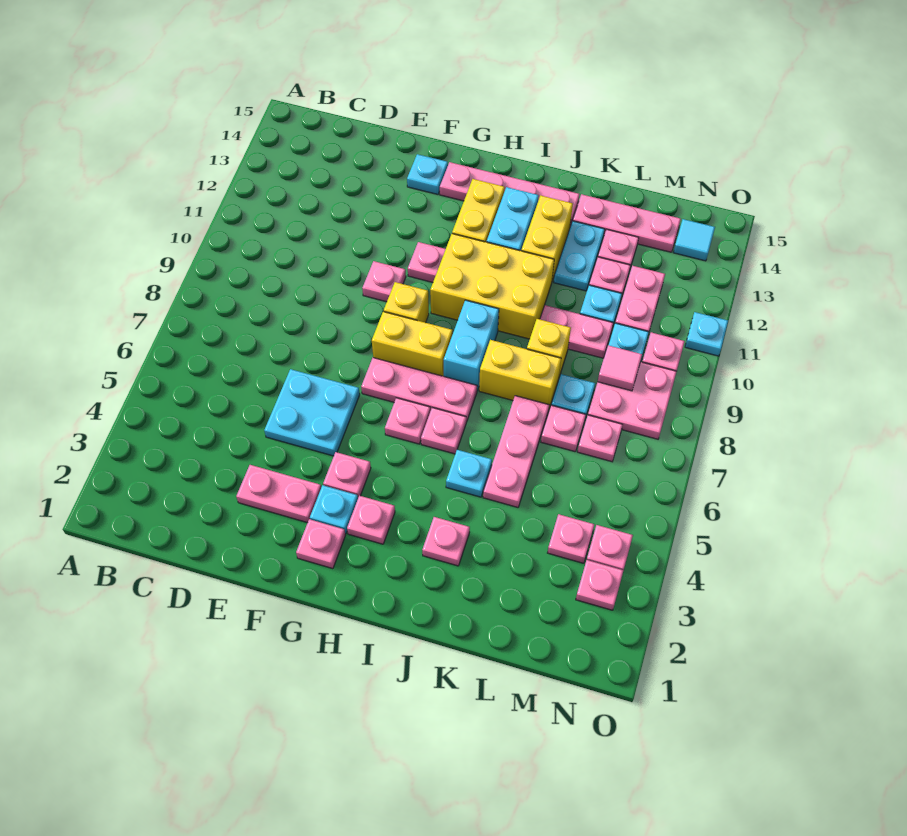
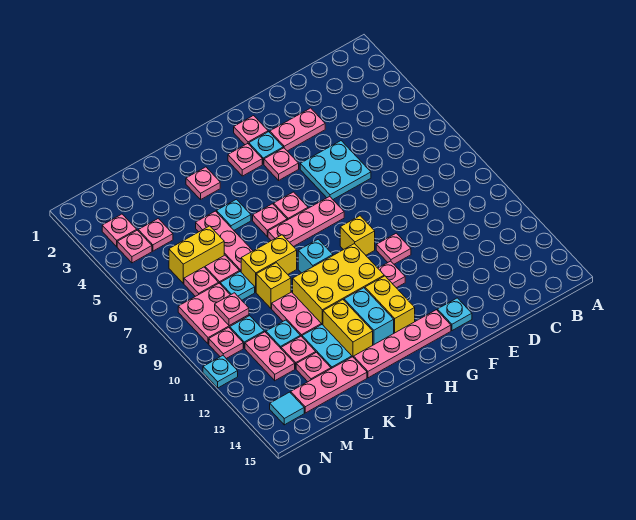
yellow 1x2 brick [372,311,452,376] -> yellow 1x2 brick moved to [169,226,224,283]
cyan 1x2 brick [444,300,499,391] -> cyan 1x1 brick [298,239,333,273]
pink 1x2 plate [540,305,613,358] -> pink 1x2 plate turned to [272,292,321,336]
pink 1x1 tile [598,345,642,391] -> pink 1x1 plate [215,293,249,326]

